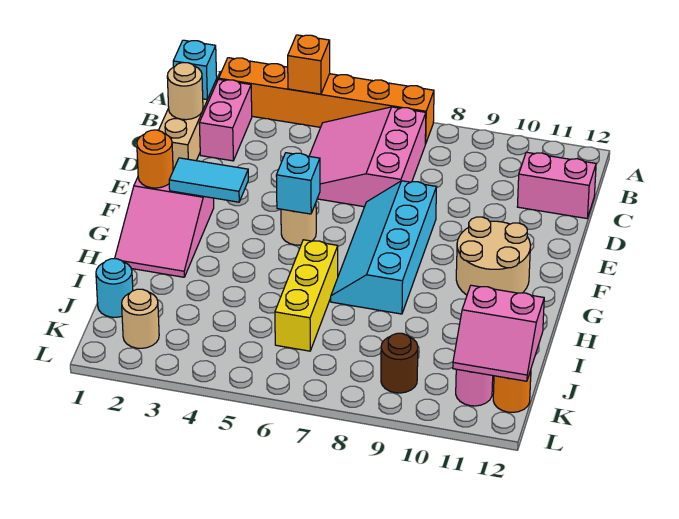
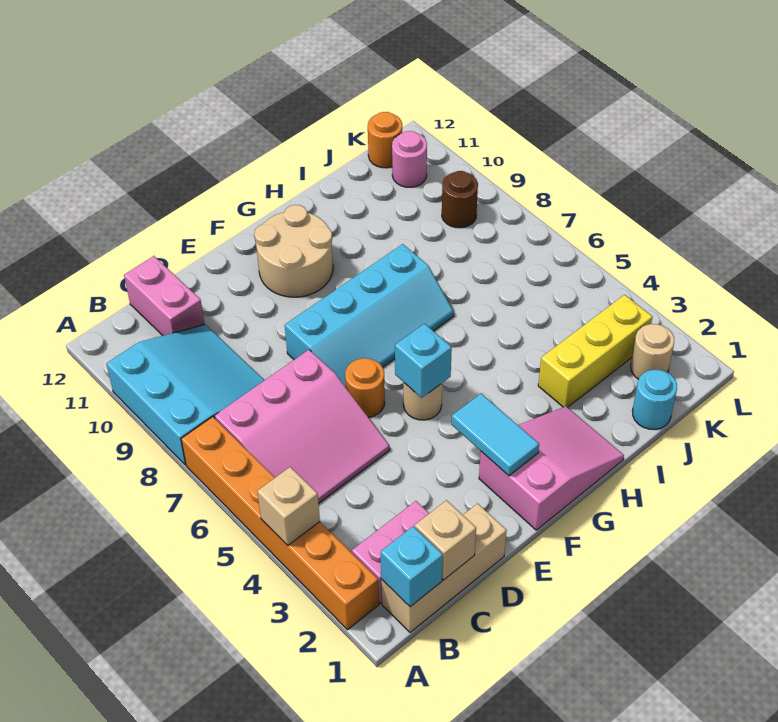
orange 1x1 brick [288,35,330,94] -> tan 1x1 brick [257,467,320,545]
none -> cyan 3x3 slope [106,324,264,465]
tan 1x1 round brick [167,63,203,120] -> tan 1x1 brick [415,500,476,580]
orange 1x1 round brick [137,130,173,188] -> orange 1x1 round brick moved to [345,358,385,418]
yellow 1x3 brick [275,240,338,351] -> yellow 1x3 brick moved to [538,295,652,407]
pink 2x2 slope [453,285,544,381] -> none

